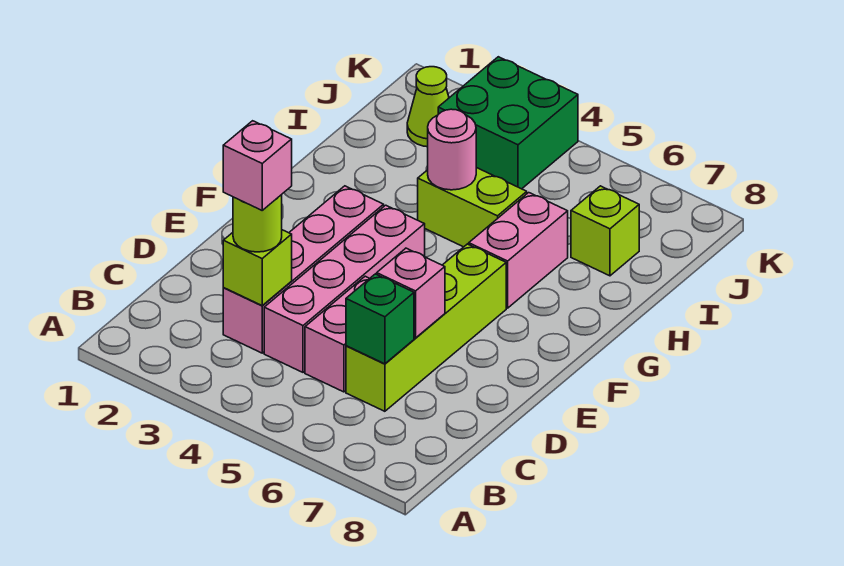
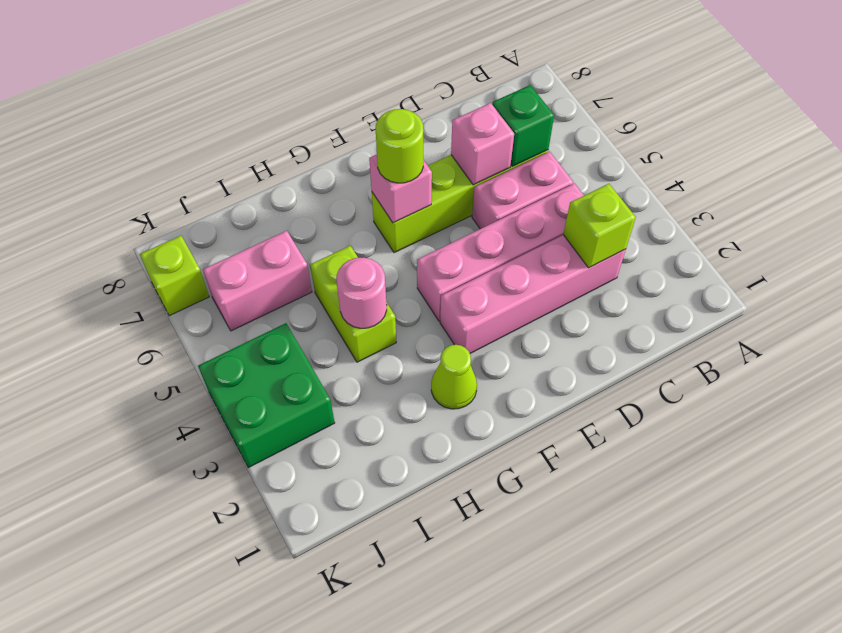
lime 1x1 round brick [233,195,282,252] -> lime 1x1 round brick moved to [376,109,424,183]
pink 1x1 brick [223,121,292,210] -> pink 1x1 brick moved to [369,154,432,223]
pink 1x2 brick [469,193,568,308] -> pink 1x2 brick moved to [203,231,312,331]
lime 1x1 brick [571,186,639,276] -> lime 1x1 brick moved to [140,236,209,316]
lime 1x1 cone [407,67,449,147] -> lime 1x1 cone moved to [431,345,477,409]

